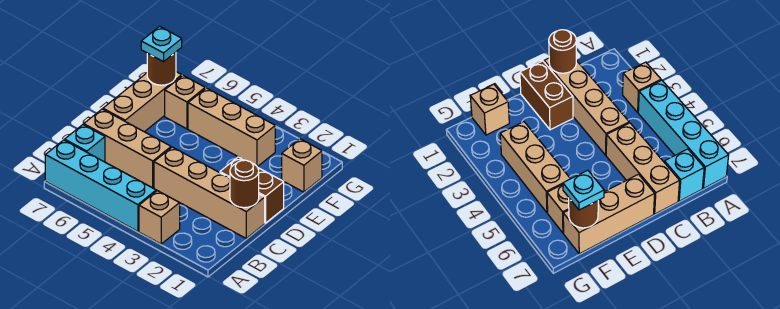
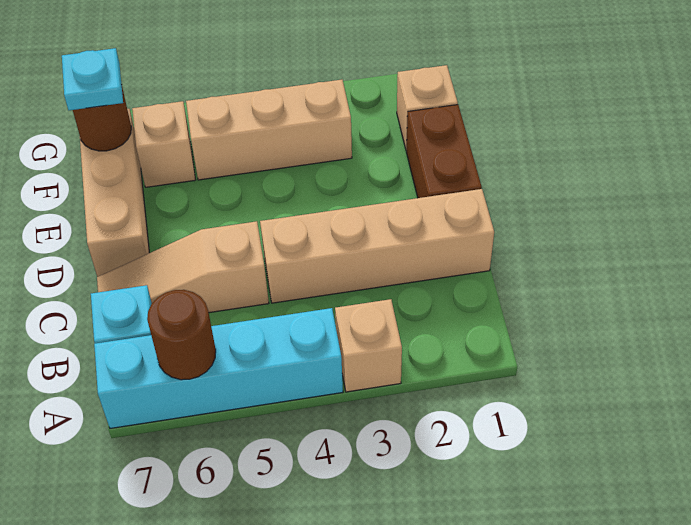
brown 1x1 round brick [230,160,259,208] -> brown 1x1 round brick moved to [147,290,216,380]
tan 1x3 brick [84,109,171,188] -> tan 1x3 slope [97,221,269,313]
brown 1x2 brick [220,157,284,223] -> brown 1x2 brick turned to [406,105,482,198]

